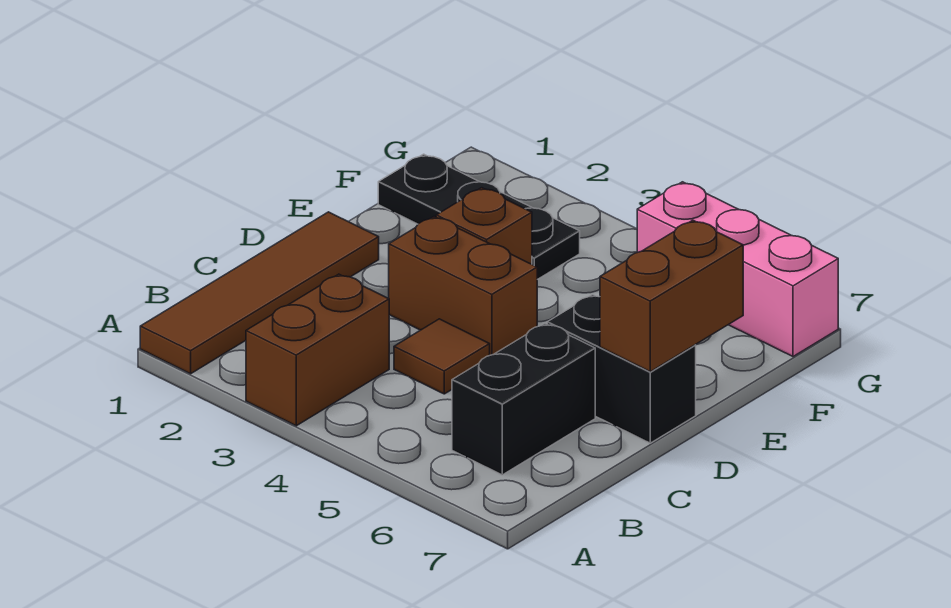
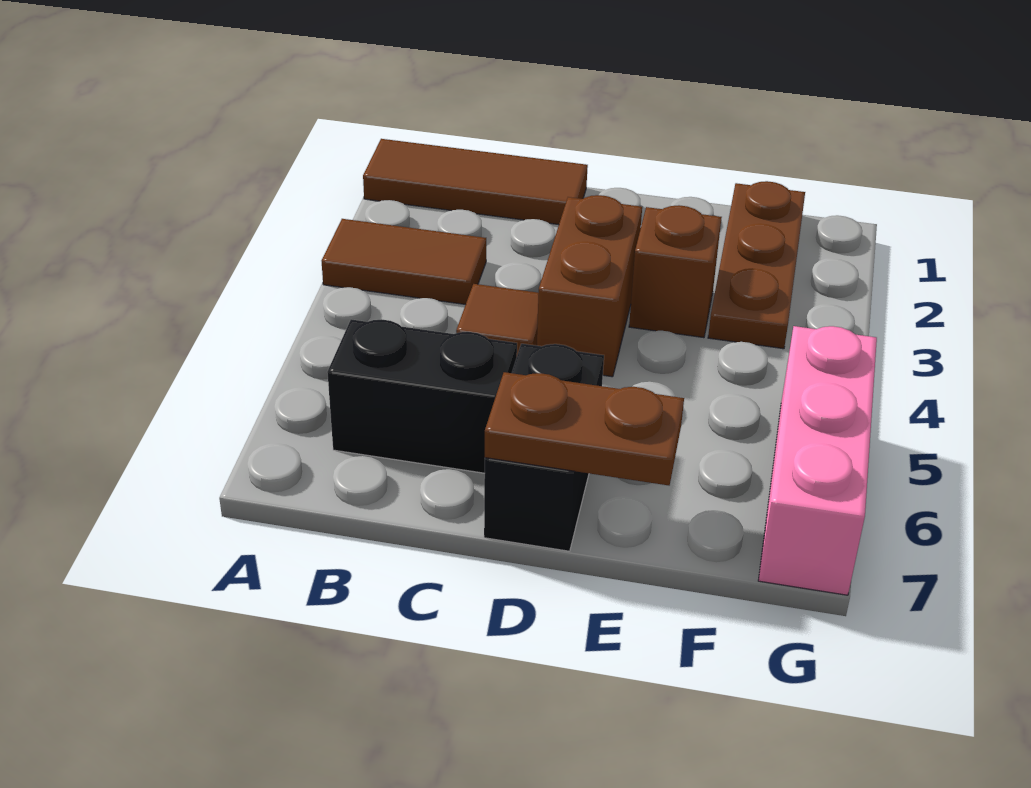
brown 1x4 tile [140,212,379,374] -> brown 1x3 tile [363,139,588,225]
brown 1x2 brick [246,274,389,426] -> brown 1x2 tile [322,219,486,305]
brown 1x2 brick [600,220,743,372] -> brown 1x2 plate [485,372,684,485]
black 1x3 plate [378,154,580,280] -> brown 1x3 plate [708,181,805,349]

